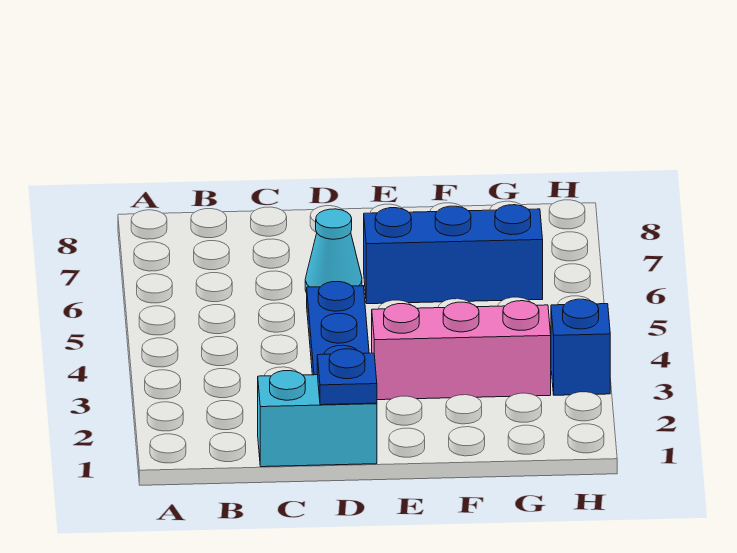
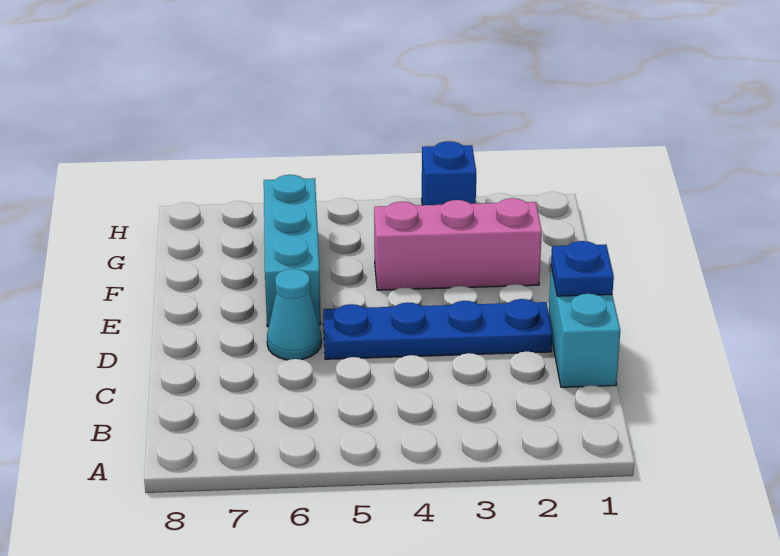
pink 1x3 brick [372,301,551,400] -> pink 1x3 brick turned to [374,198,542,290]
blue 1x3 brick [364,205,543,304] -> cyan 1x3 brick [264,175,321,327]

